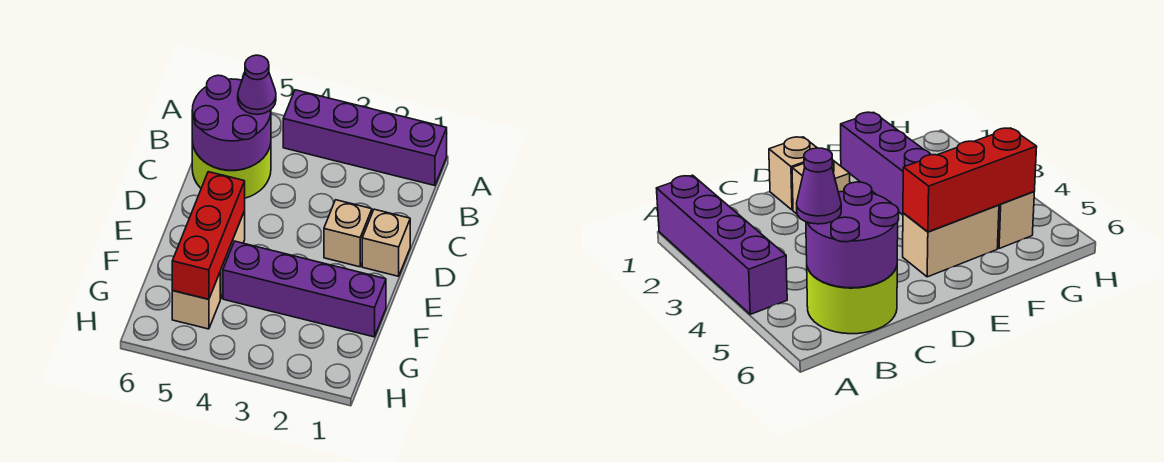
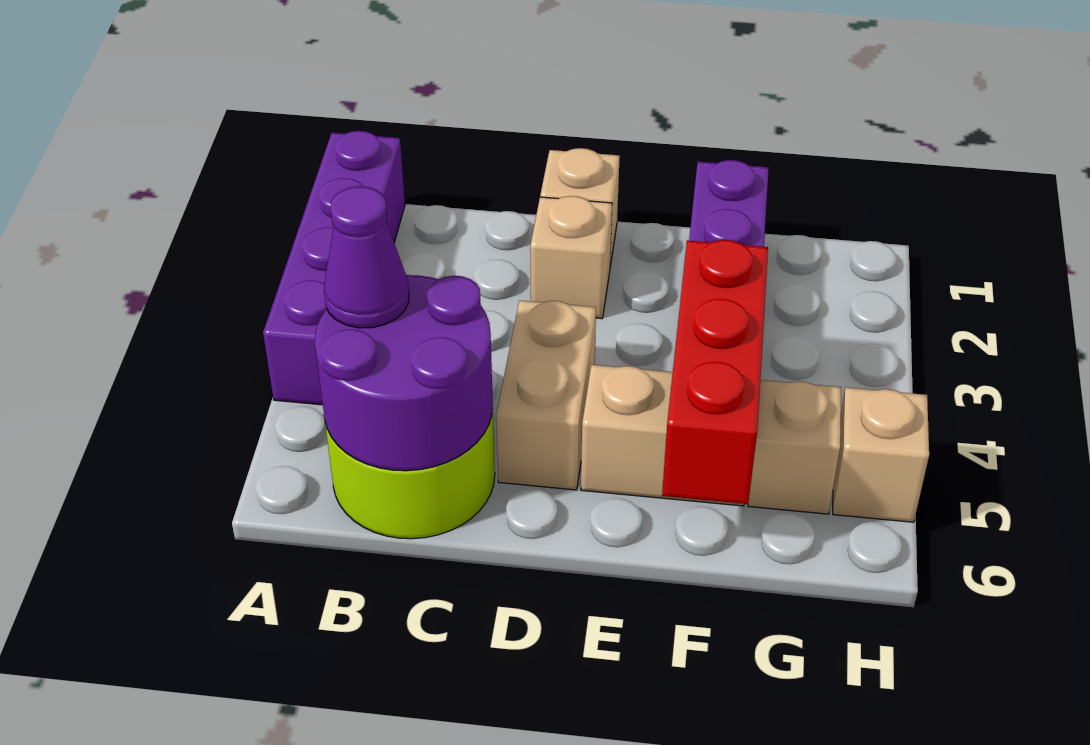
none -> tan 1x2 brick [496,301,596,490]
red 1x3 brick [172,172,245,299] -> red 1x3 brick turned to [662,240,768,504]
none -> tan 1x1 brick [833,388,929,522]

